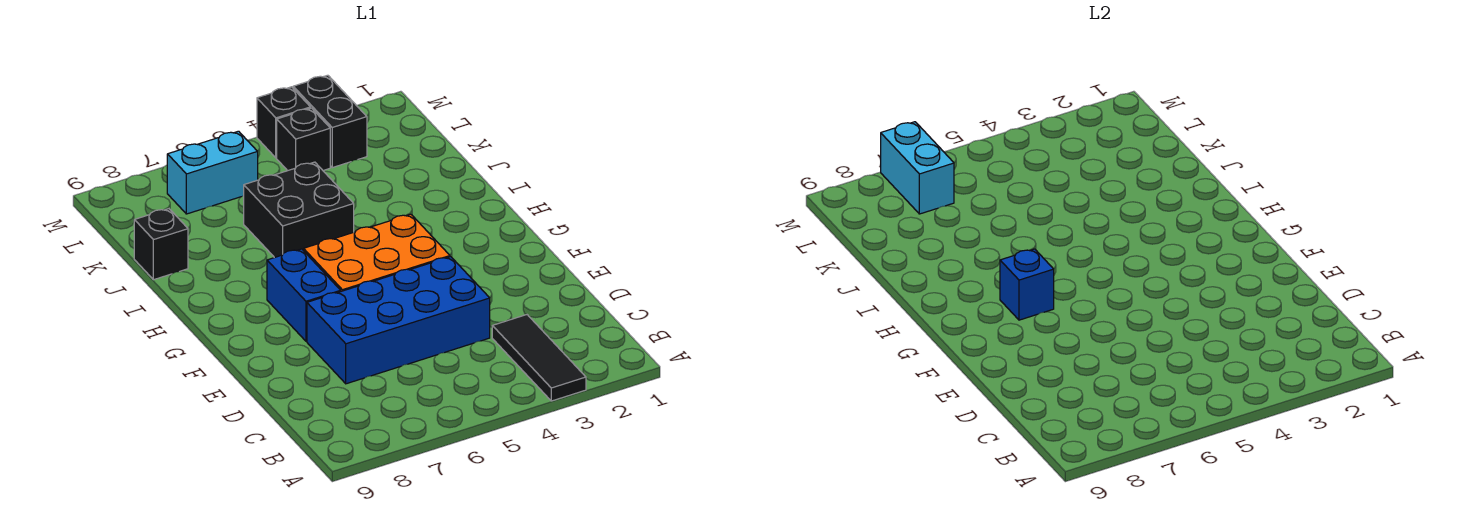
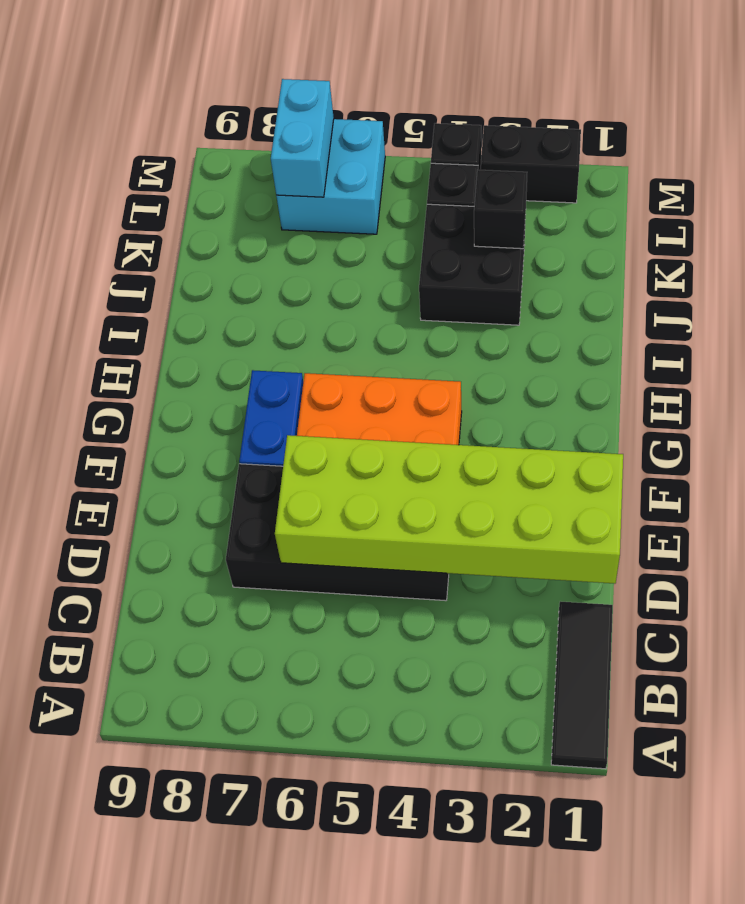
black 1x3 tile [492,315,586,401] -> black 1x3 tile moved to [551,601,613,769]
none -> lime 2x6 brick [275,435,623,584]
blue 2x4 brick [307,257,490,384] -> black 2x4 brick [226,464,449,601]
blue 1x1 brick [1000,249,1054,320] -> none
black 2x2 brick [244,162,354,258] -> black 2x2 brick moved to [419,204,526,325]
black 1x1 brick [134,209,188,280] -> black 1x1 brick moved to [474,170,527,249]
black 1x2 brick [293,75,367,168] -> black 1x2 brick turned to [481,125,581,203]
cyan 1x2 brick [167,131,258,214] -> cyan 2x2 brick [276,119,385,234]

